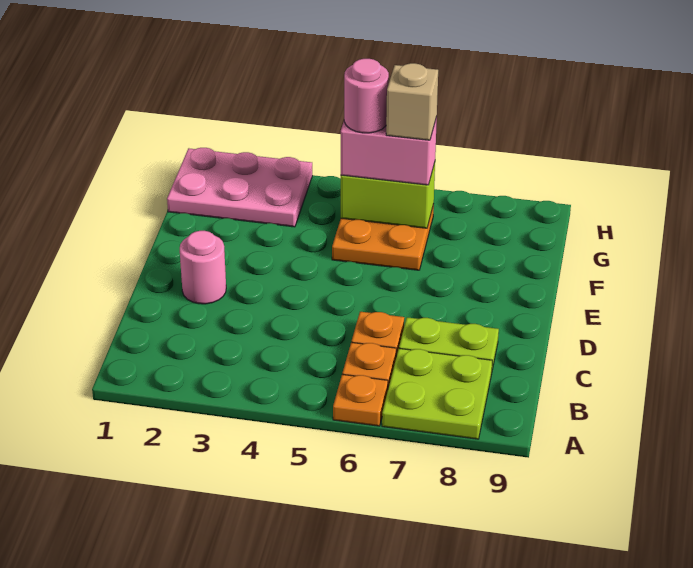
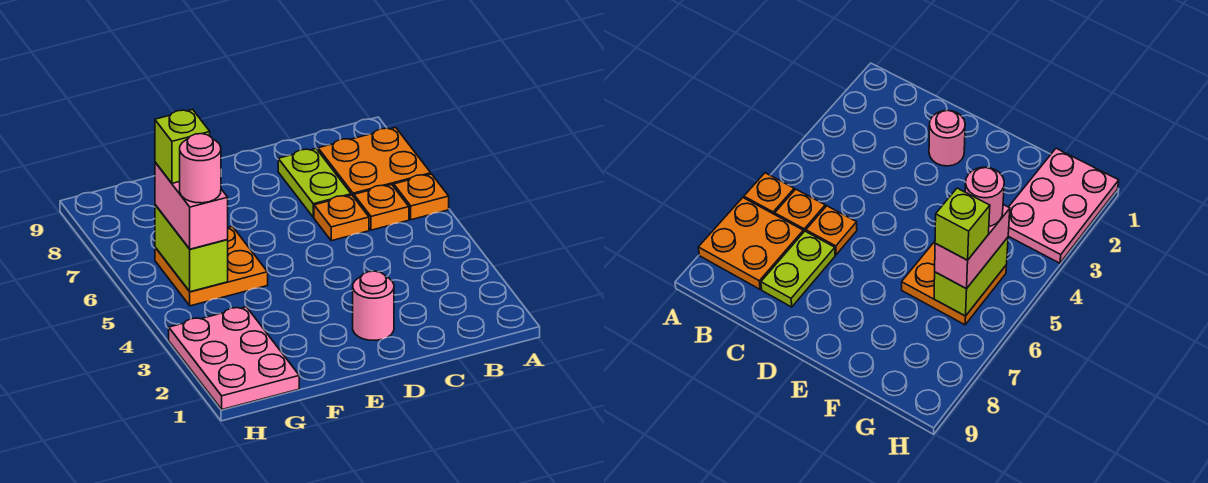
lime 2x2 plate [382,348,492,439] -> orange 2x2 plate [318,127,431,197]
tan 1x1 brick [386,63,438,140] -> lime 1x1 brick [155,109,210,183]

